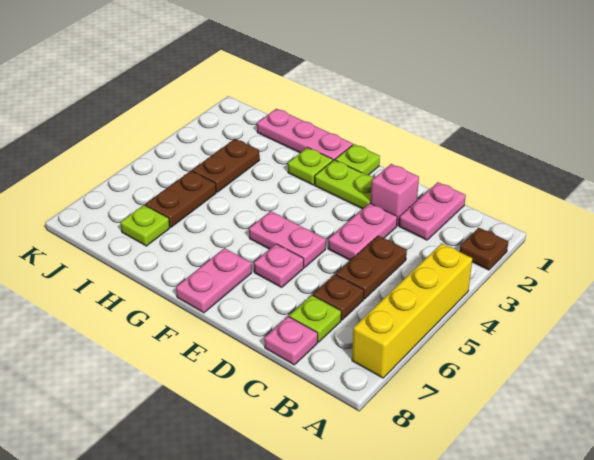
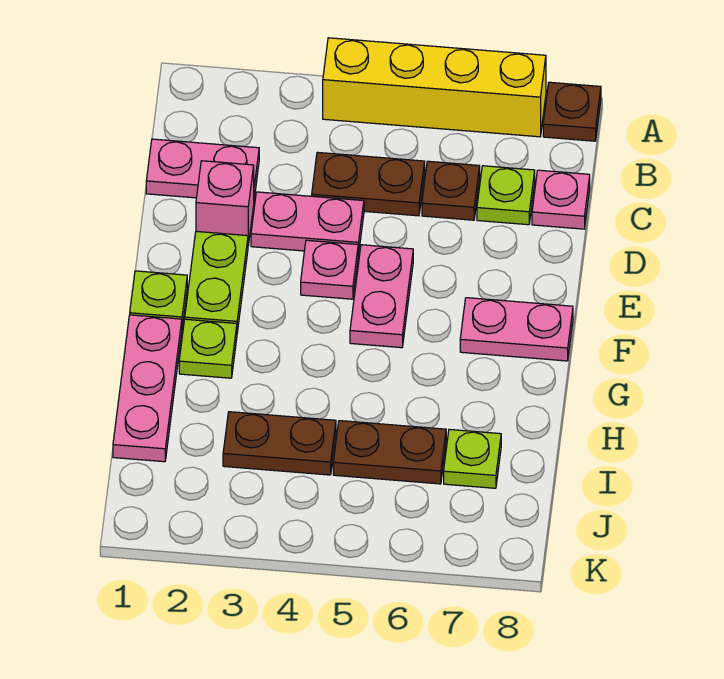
brown 1x1 plate [460,228,508,270] -> brown 1x1 plate moved to [543,82,601,141]
pink 1x1 plate [254,244,304,287] -> pink 1x1 plate moved to [301,240,358,299]

